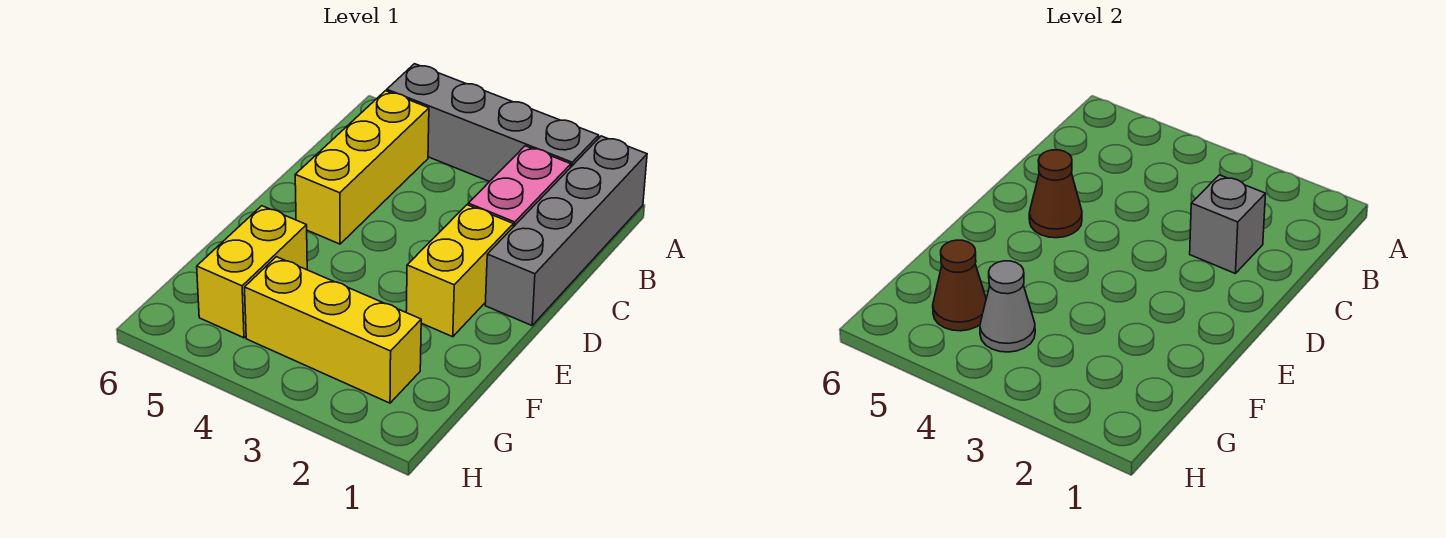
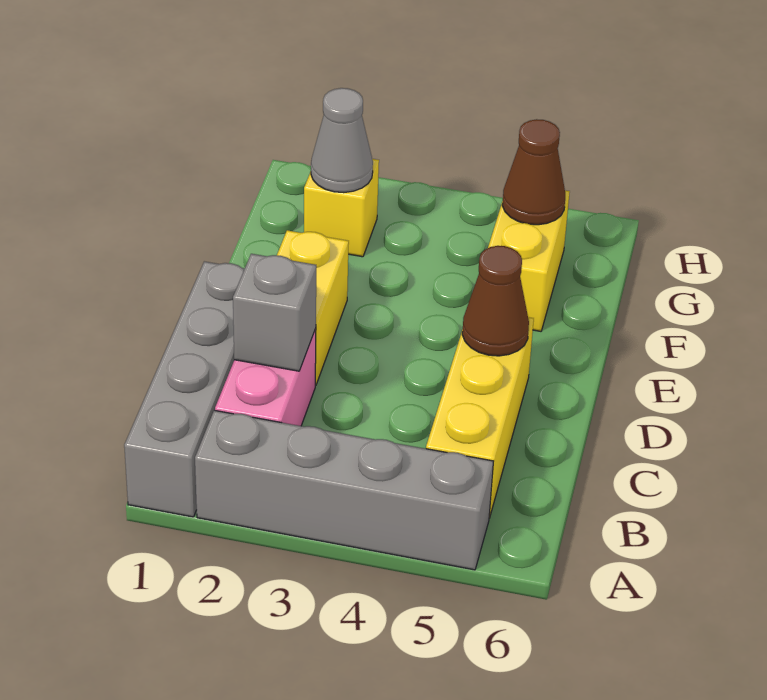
yellow 1x3 brick [245,257,421,403] -> yellow 1x1 brick [304,159,379,257]
grey 1x1 cone [980,261,1035,352] -> grey 1x1 cone moved to [311,88,373,193]

